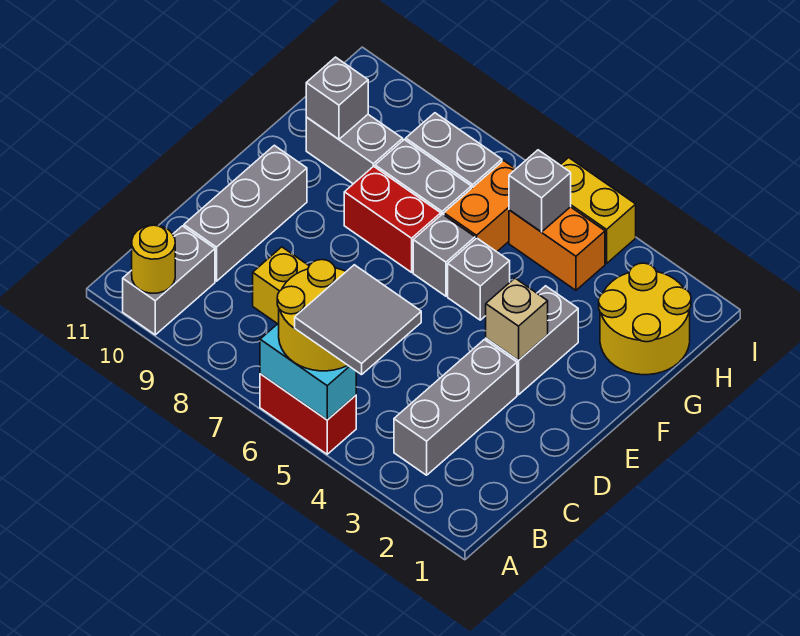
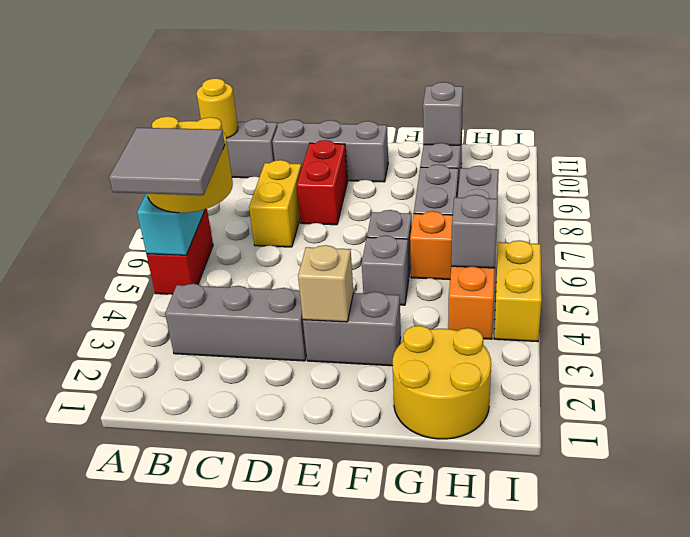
red 1x2 brick [344,166,441,272] -> red 1x2 brick moved to [297,140,348,225]

